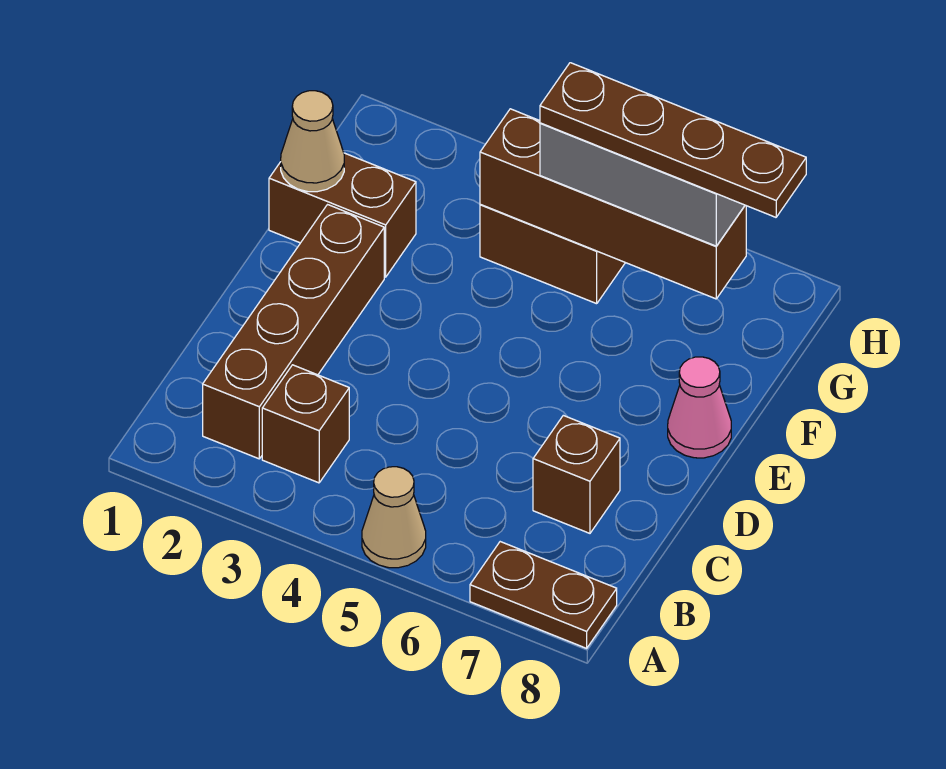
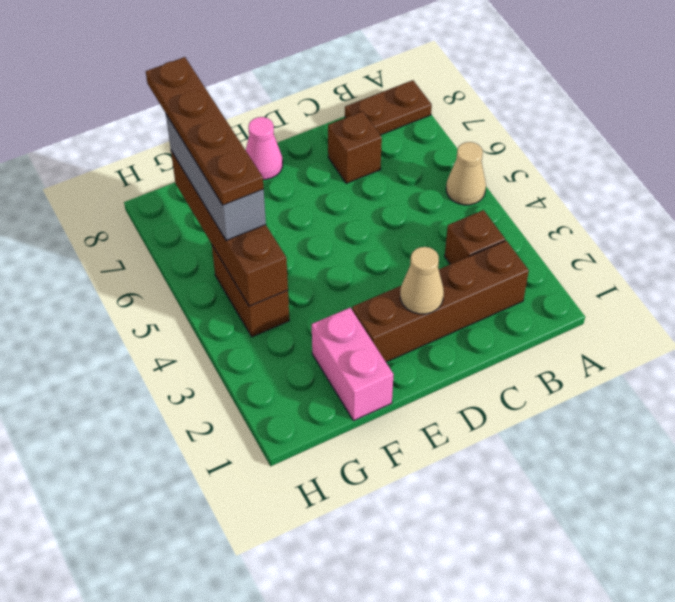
brown 1x2 plate [470,542,617,648] -> brown 1x2 plate turned to [345,80,432,135]
brown 1x2 brick [269,153,416,277] -> pink 1x2 brick [312,308,394,421]
tan 1x1 cone [281,91,344,192] -> tan 1x1 cone moved to [400,247,444,314]

